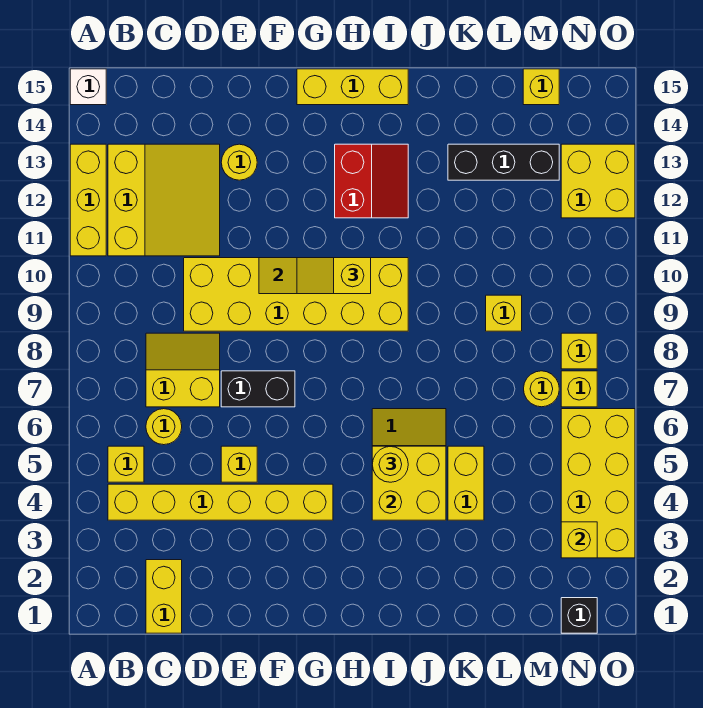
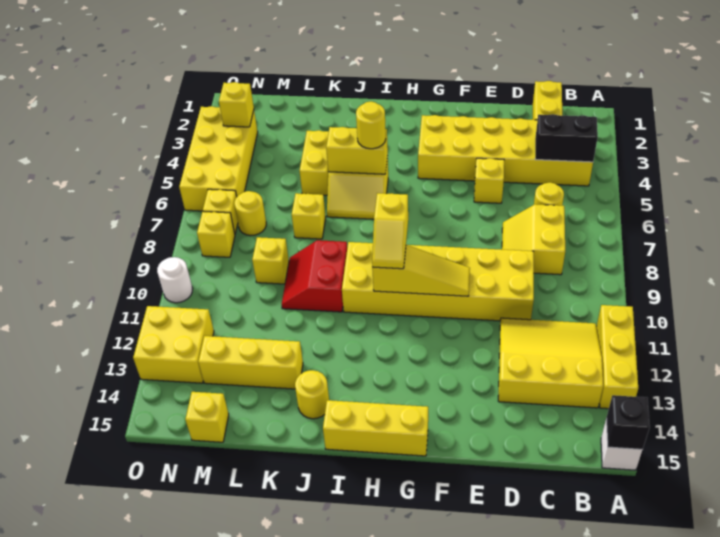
yellow 1x6 brick [108,484,333,520] -> yellow 2x6 brick [418,115,593,186]
yellow 1x1 brick [108,446,144,482] -> yellow 1x1 brick moved to [292,193,326,239]
yellow 3x3 slope [108,144,220,256] -> yellow 3x3 slope turned to [498,318,603,408]
yellow 2x2 slope [146,333,220,407] -> yellow 2x2 slope turned to [502,204,565,275]
black 1x2 brick [221,371,295,407] -> black 1x2 brick moved to [535,114,598,162]
yellow 1x1 round brick [221,144,257,180] -> yellow 1x1 round brick moved to [295,370,329,419]
yellow 1x2 slope [297,258,371,294] -> yellow 1x2 slope turned to [372,193,408,269]
red 2x2 slope [335,144,408,218] -> red 2x2 slope moved to [282,240,347,312]
yellow 2x2 brick [372,446,446,520] -> yellow 1x2 brick [326,127,388,174]
black 1x3 brick [448,144,559,180] -> yellow 1x3 brick [198,336,303,389]
black 1x1 brick [561,598,597,633] -> black 1x1 brick moved to [606,395,650,449]
none -> white 1x1 round brick [157,257,193,303]

